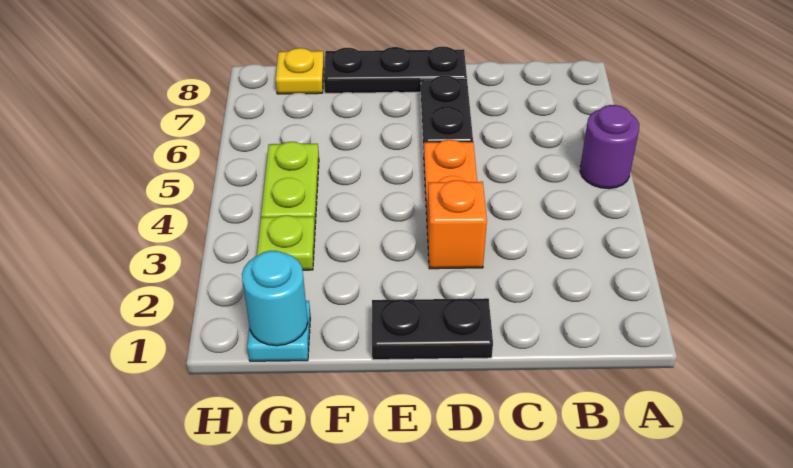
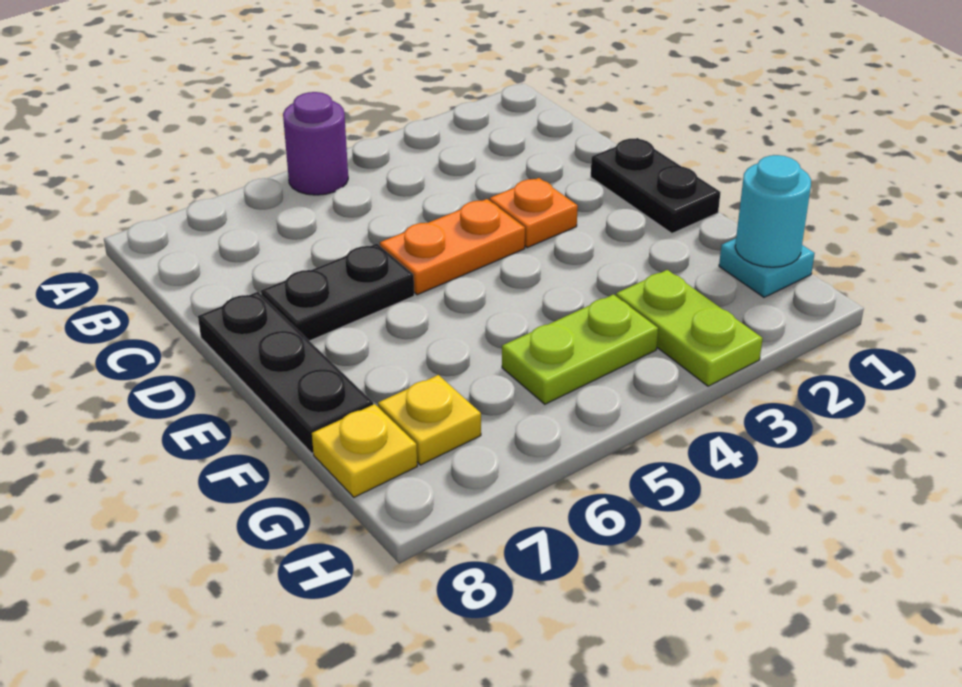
orange 1x1 brick [427,180,487,269] -> orange 1x1 plate [490,178,578,248]
lime 1x1 plate [257,215,315,270] -> lime 1x2 plate [616,270,763,386]
none -> yellow 1x1 plate [378,375,481,465]

